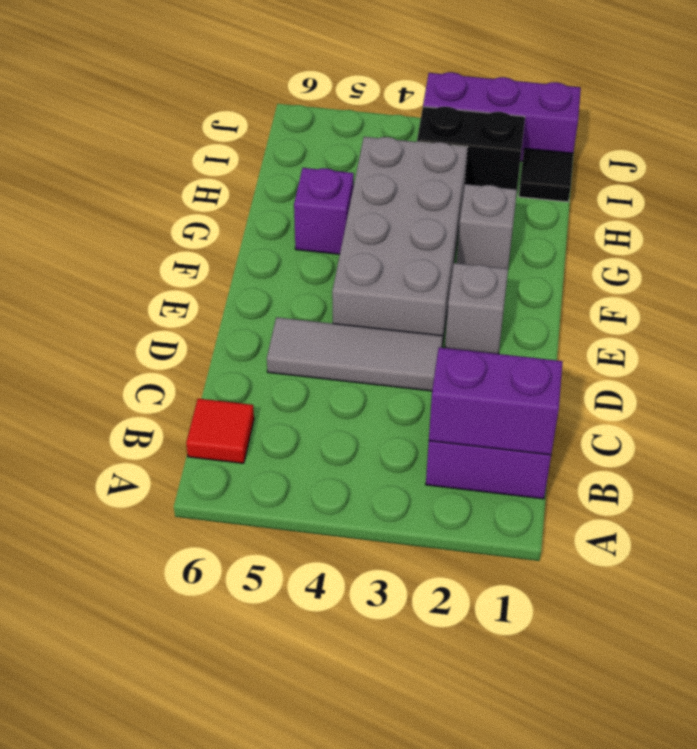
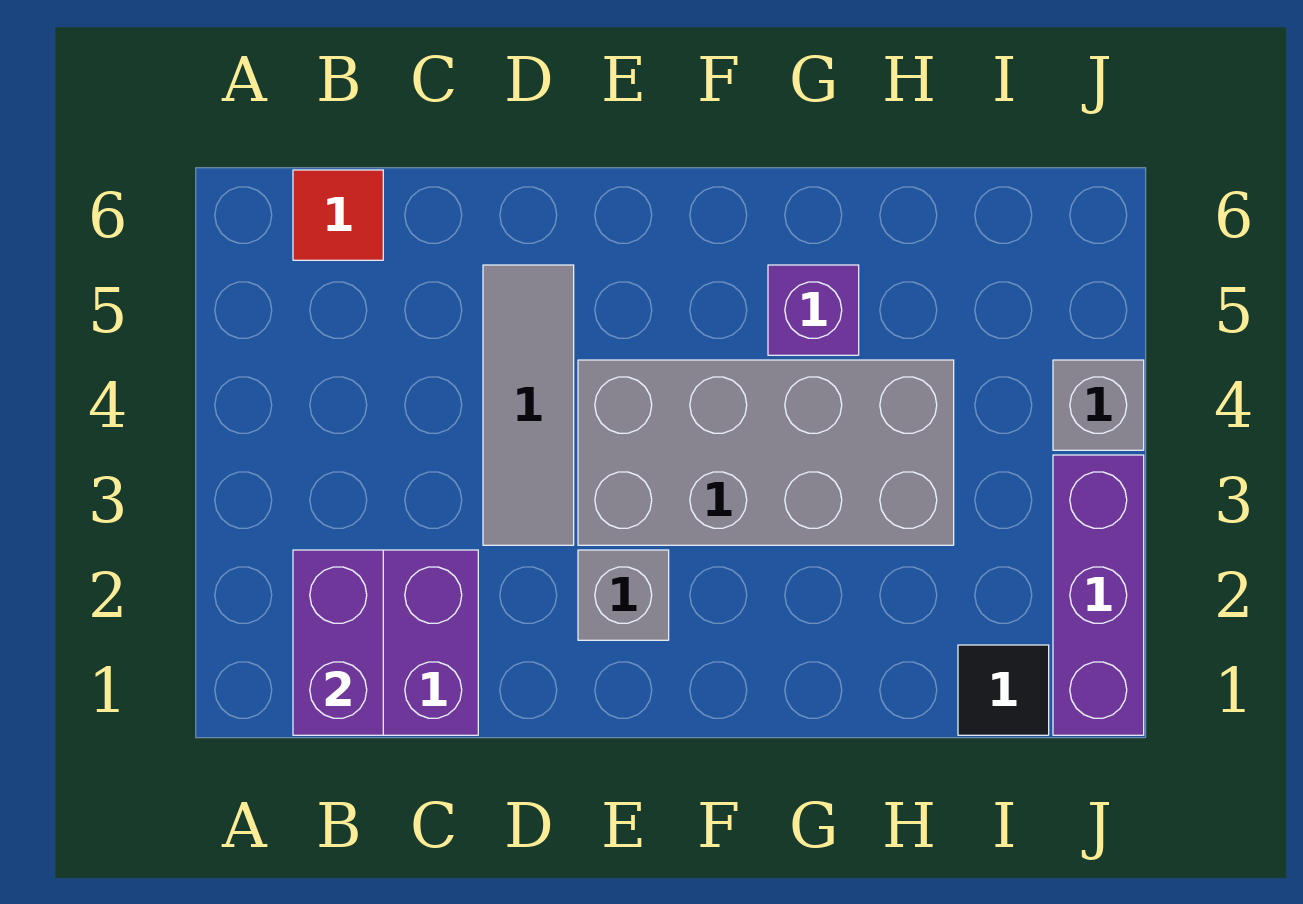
grey 1x1 brick [456,184,517,269] -> grey 1x1 brick moved to [1053,360,1144,450]
black 1x2 brick [417,107,525,189] -> none

